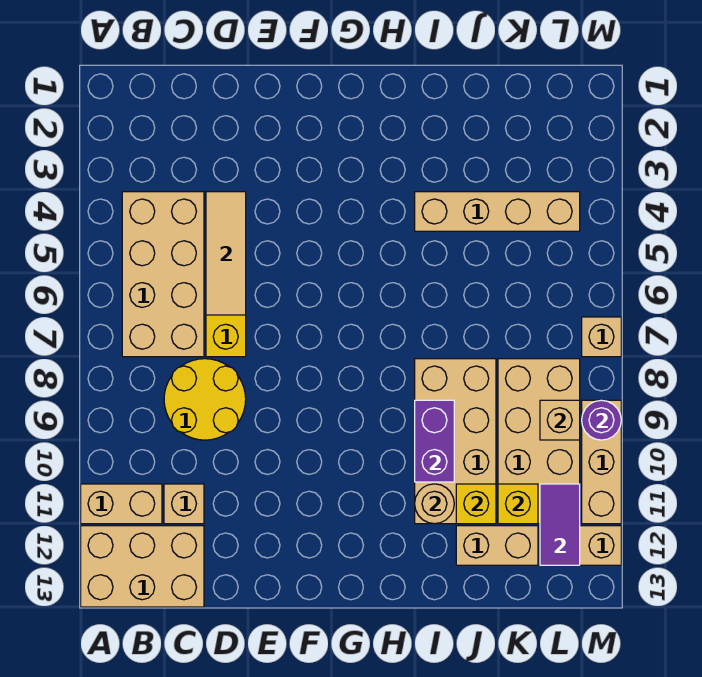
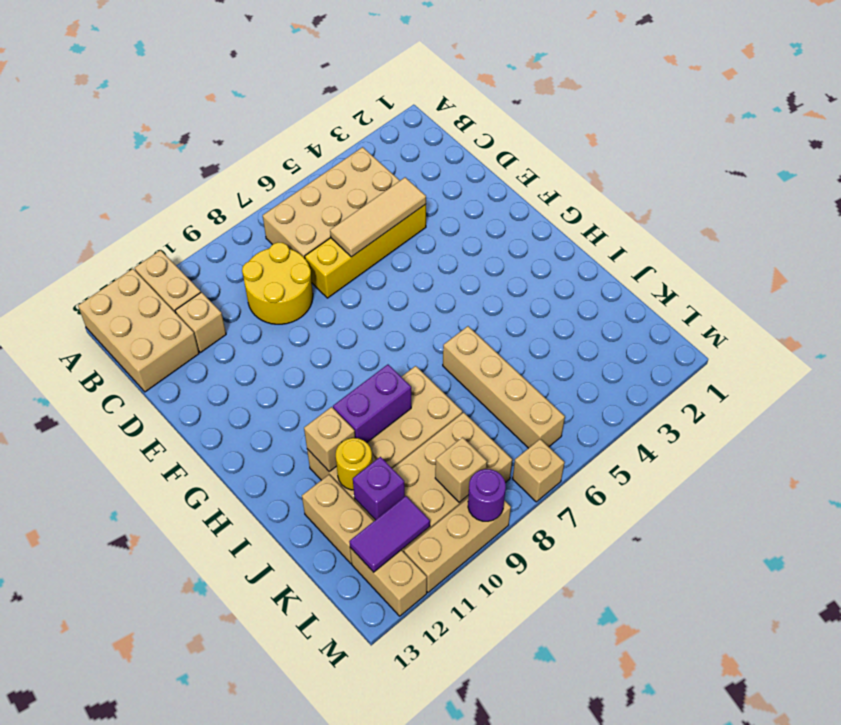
tan 1x4 brick [415,192,580,231] -> tan 1x4 brick moved to [443,326,565,448]
tan 1x1 round brick [415,484,454,524] -> tan 1x1 brick [304,407,355,472]
yellow 1x1 brick [456,484,496,524] -> yellow 1x1 round brick [336,438,372,490]
yellow 1x1 brick [498,484,538,524] -> purple 1x1 brick [353,457,405,520]

